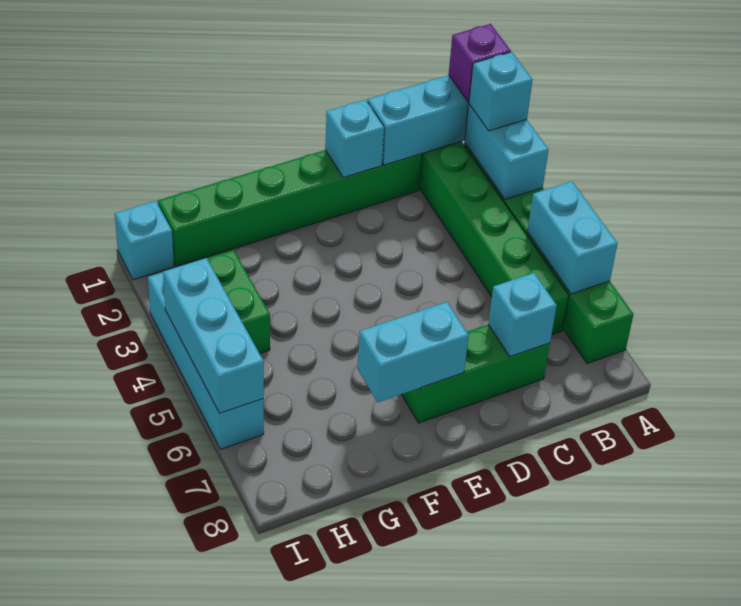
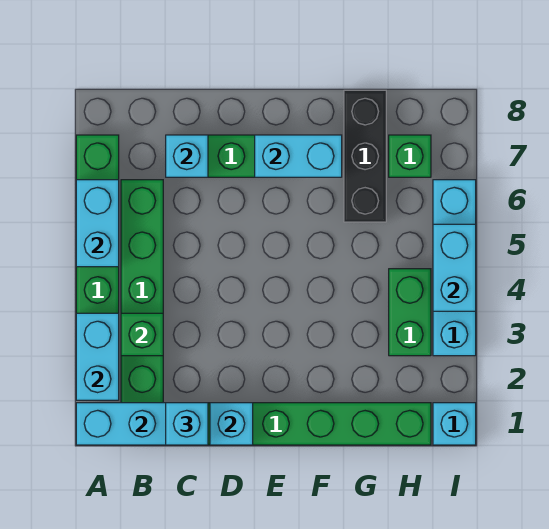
purple 1x1 brick [449,24,511,102] -> none
cyan 1x1 brick [469,52,533,131] -> cyan 1x1 brick moved to [166,403,208,445]
none -> green 1x1 brick [121,313,163,356]
none -> black 1x3 brick [344,90,386,222]
none -> green 1x1 brick [389,135,431,177]
cyan 1x3 brick [163,258,264,413] -> cyan 1x2 brick [433,224,476,311]

